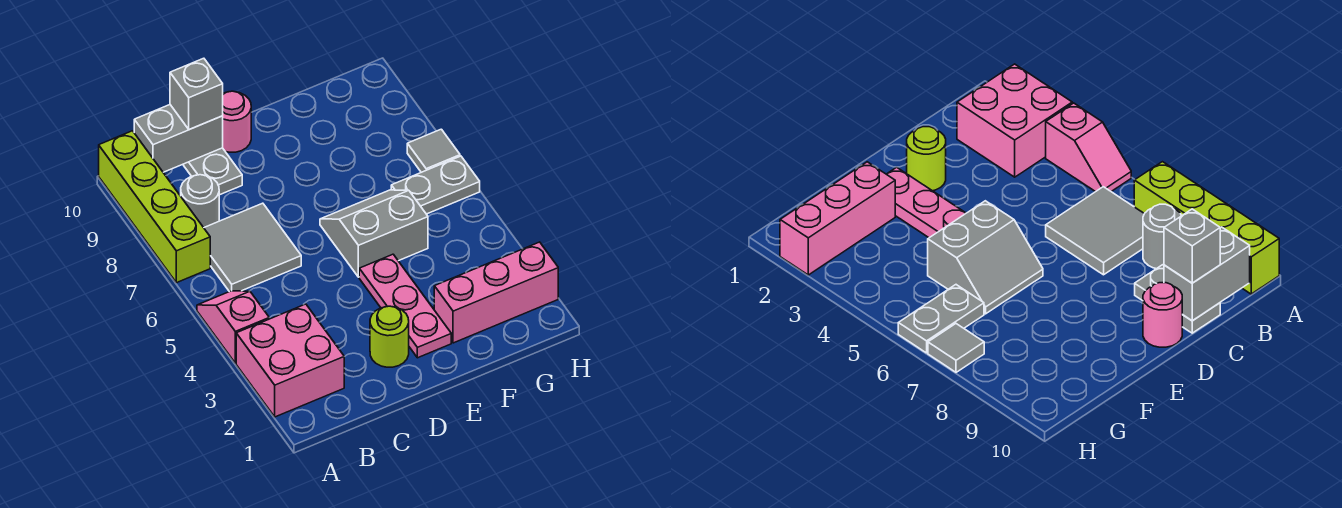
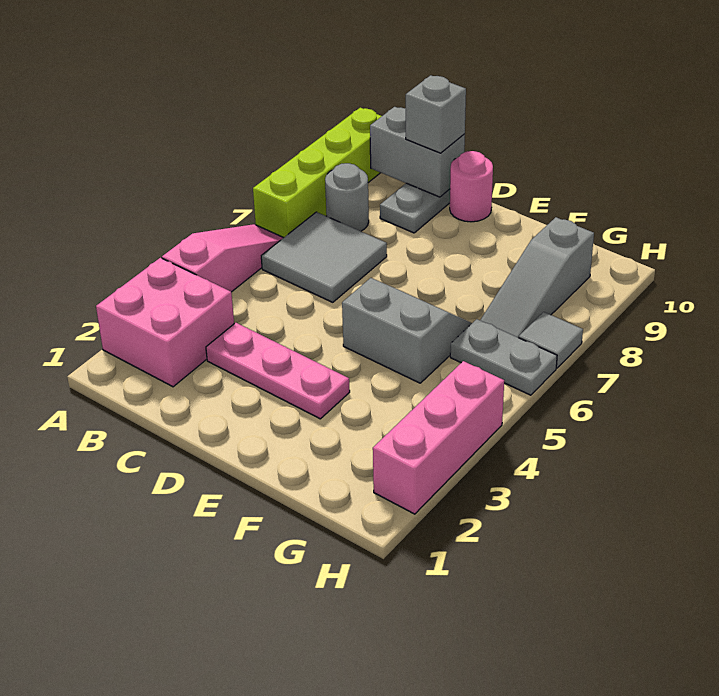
pink 1x2 slope [197,291,269,363] -> pink 1x3 slope [162,224,283,292]
lime 1x1 round brick [370,306,409,367] -> none
pink 1x3 plate [359,254,451,358] -> pink 1x3 plate turned to [206,323,350,419]
pink 1x3 brick [434,242,558,343] -> pink 1x3 brick turned to [373,361,504,514]
none -> grey 1x3 slope [480,217,594,338]

